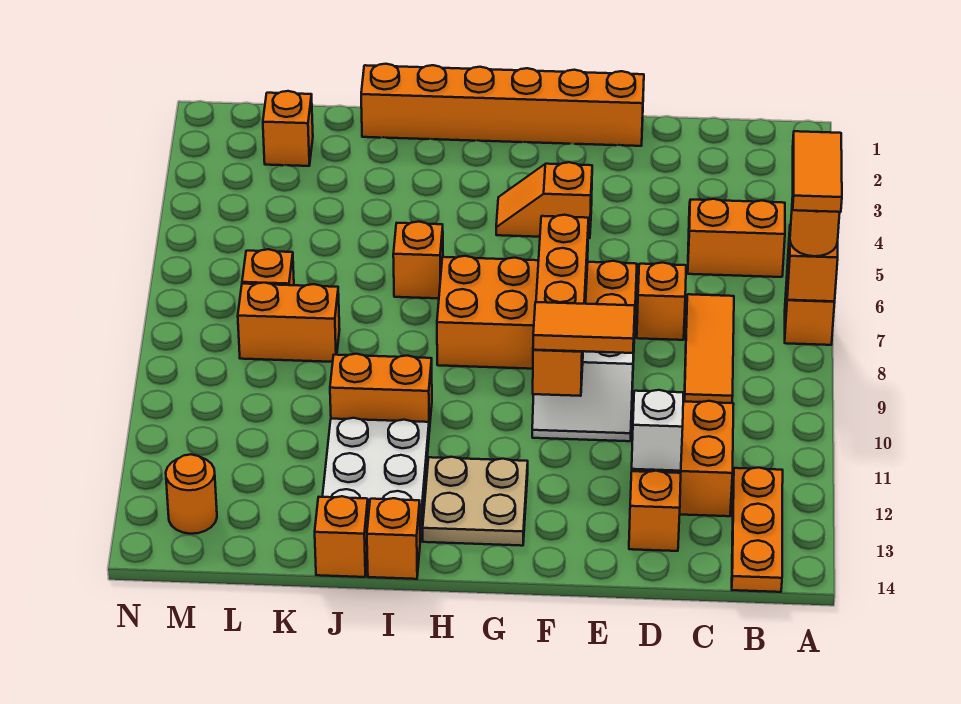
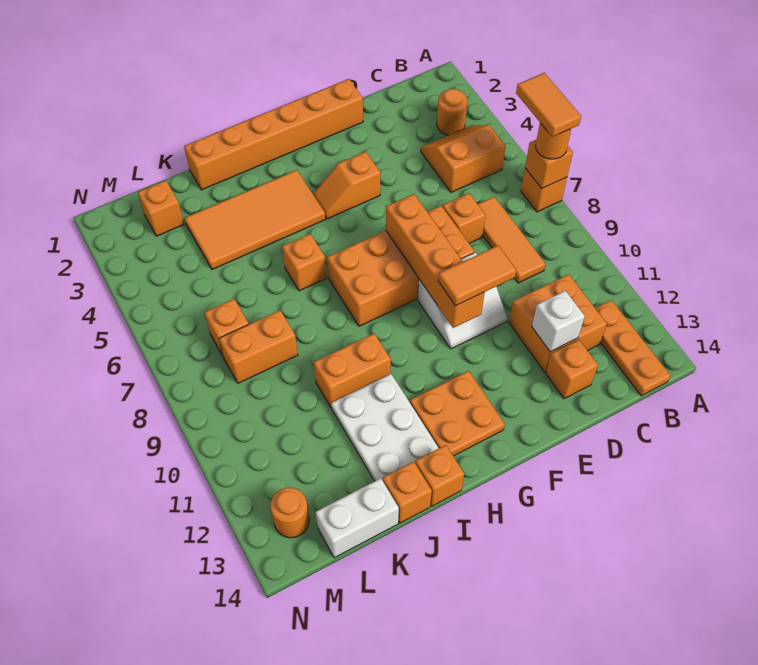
none -> orange 1x1 round brick [437,89,467,135]
tan 2x2 plate [423,457,528,546] -> orange 2x2 plate [410,371,505,456]
none -> orange 2x4 tile [185,170,325,270]
none -> white 1x2 brick [316,478,399,558]

